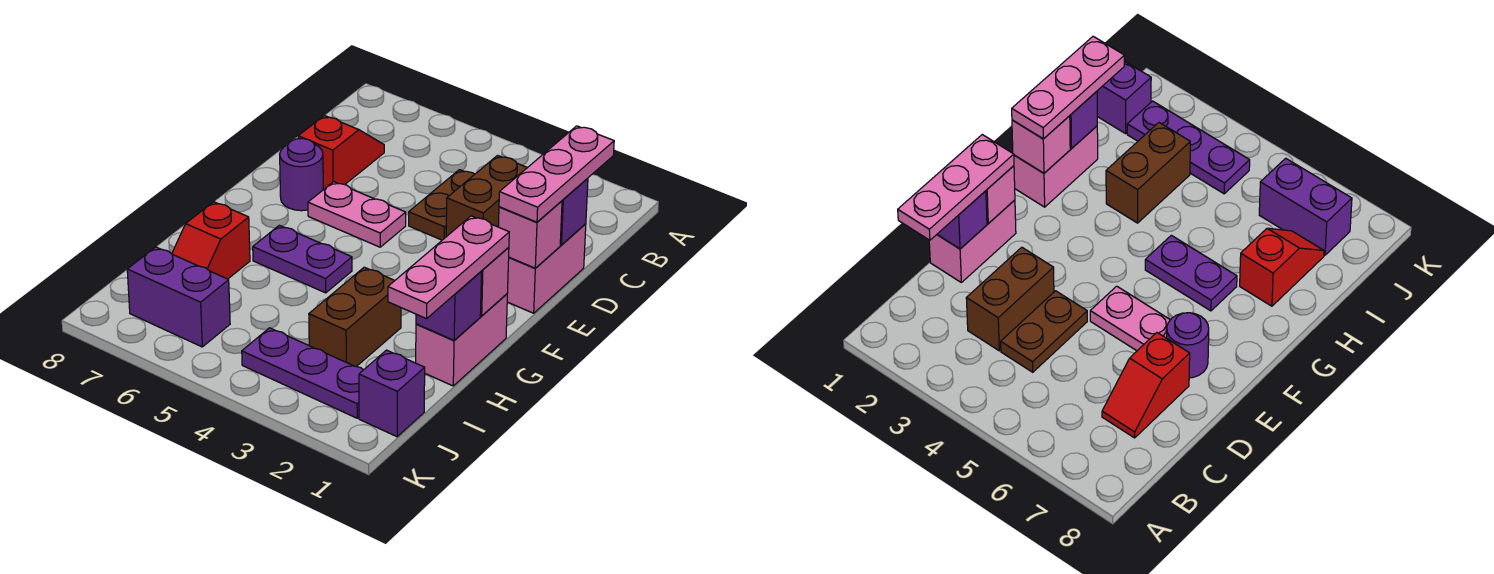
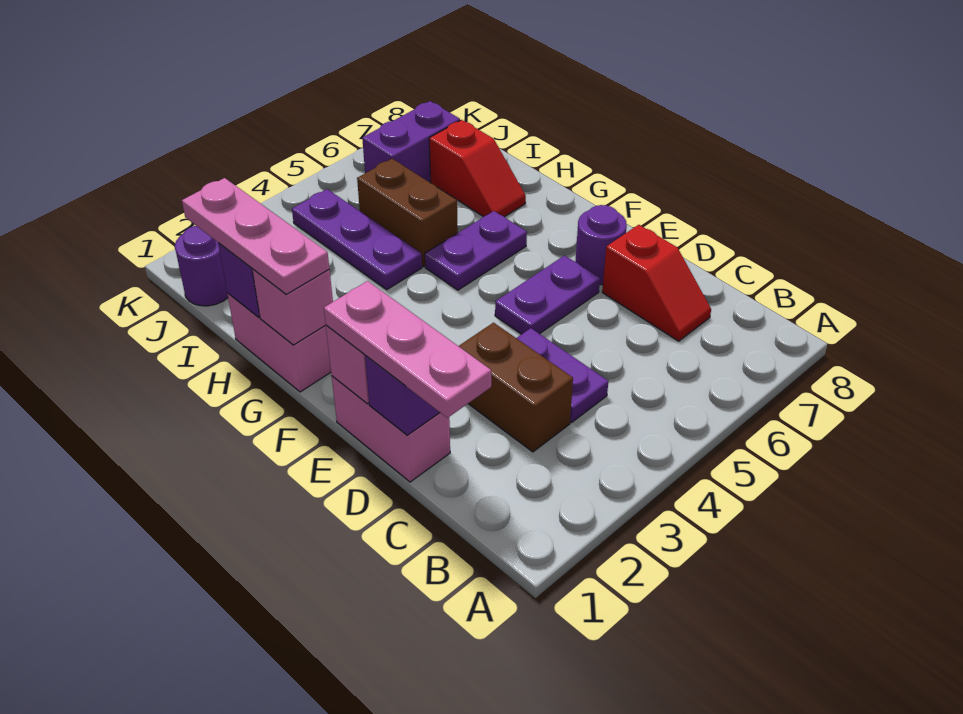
brown 1x2 plate [409,170,475,240] -> purple 1x2 plate [517,328,608,422]
pink 1x2 plate [308,182,406,247] -> purple 1x2 plate [495,256,600,334]
brown 1x2 brick [309,267,401,367] -> brown 1x2 brick moved to [357,159,458,267]
red 1x2 slope [172,202,250,279] -> red 1x2 slope turned to [429,120,526,217]
purple 1x1 brick [359,350,425,437] -> purple 1x1 round brick [175,226,228,306]
purple 1x3 plate [242,328,363,418] -> purple 1x3 plate turned to [292,189,422,290]

